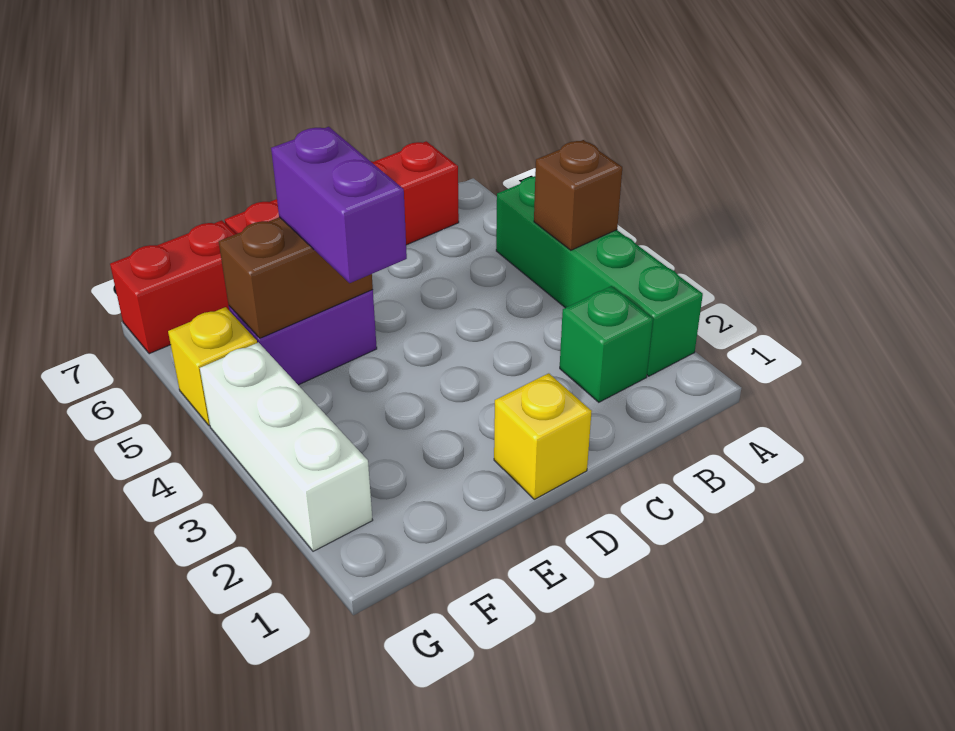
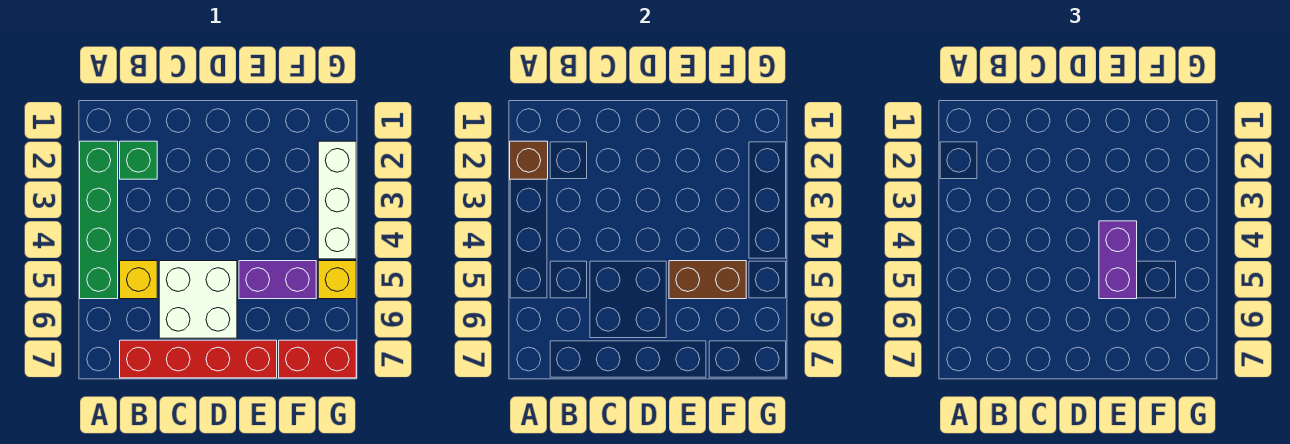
brown 1x1 brick [534,140,622,250] -> brown 1x1 brick moved to [510,141,548,179]
none -> white 2x2 brick [159,261,237,338]
yellow 1x1 brick [494,373,592,499] -> yellow 1x1 brick moved to [120,261,157,299]

